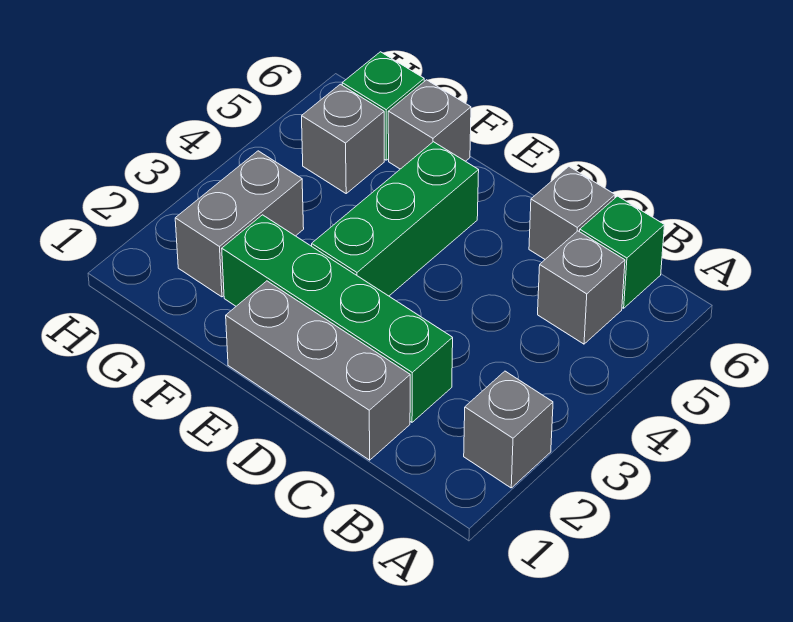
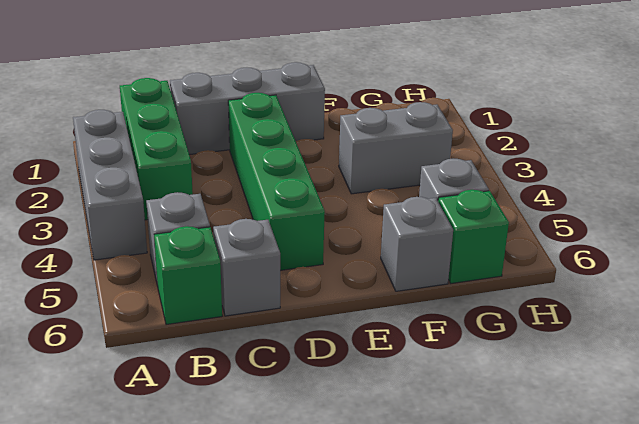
grey 1x1 brick [464,371,553,488] -> grey 1x3 brick [73,110,147,260]
green 1x4 brick [222,215,453,422] -> green 1x4 brick turned to [228,93,325,270]
green 1x3 brick [312,142,479,296] -> green 1x3 brick moved to [120,78,193,220]
grey 1x2 brick [175,151,304,297] -> grey 1x2 brick turned to [339,102,453,194]

